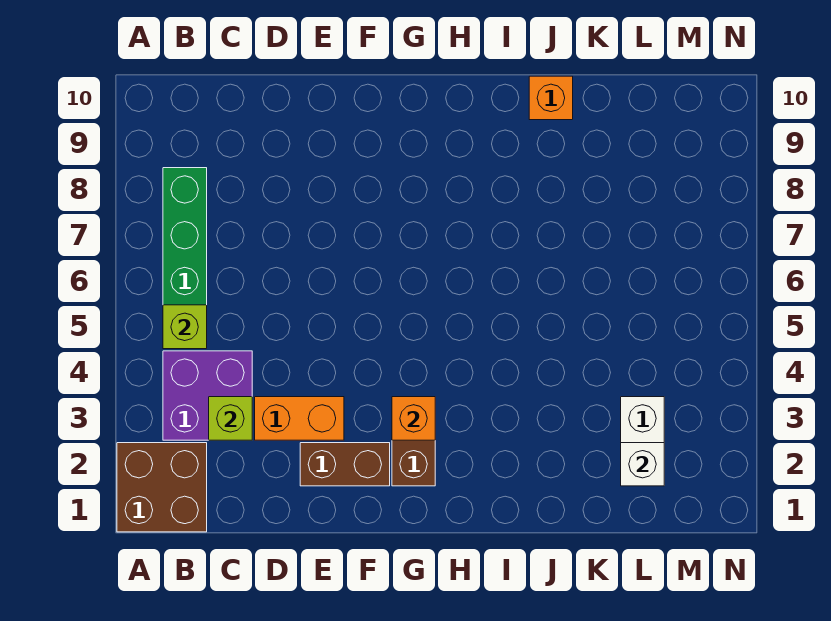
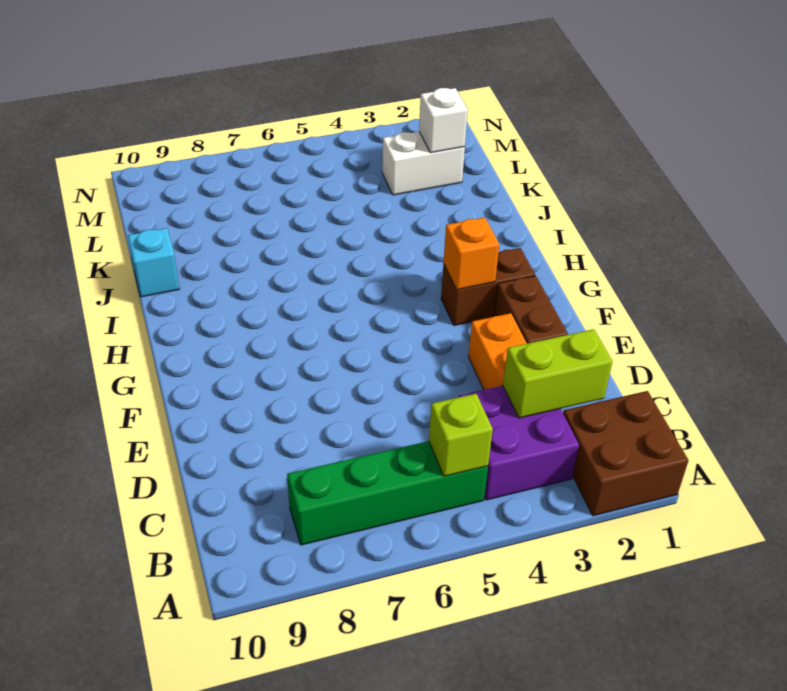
lime 1x1 brick [209,397,252,440] -> lime 1x2 brick [503,329,613,418]
orange 1x1 brick [529,76,573,120] -> cyan 1x1 brick [128,228,179,297]

